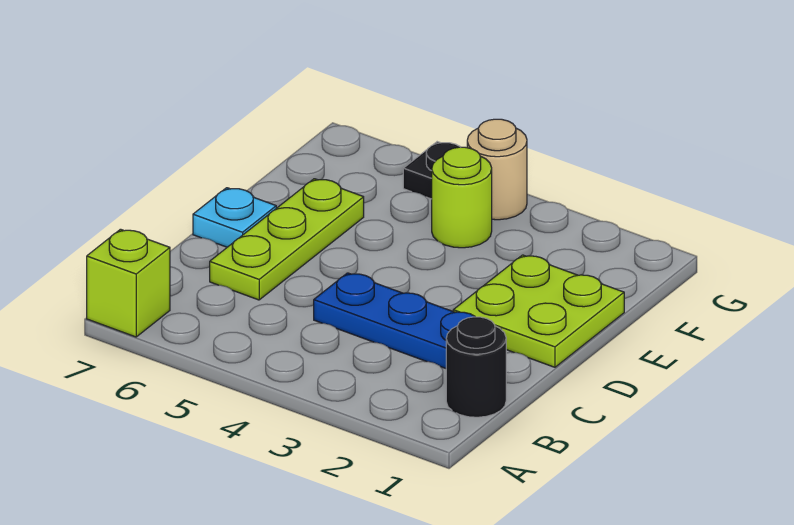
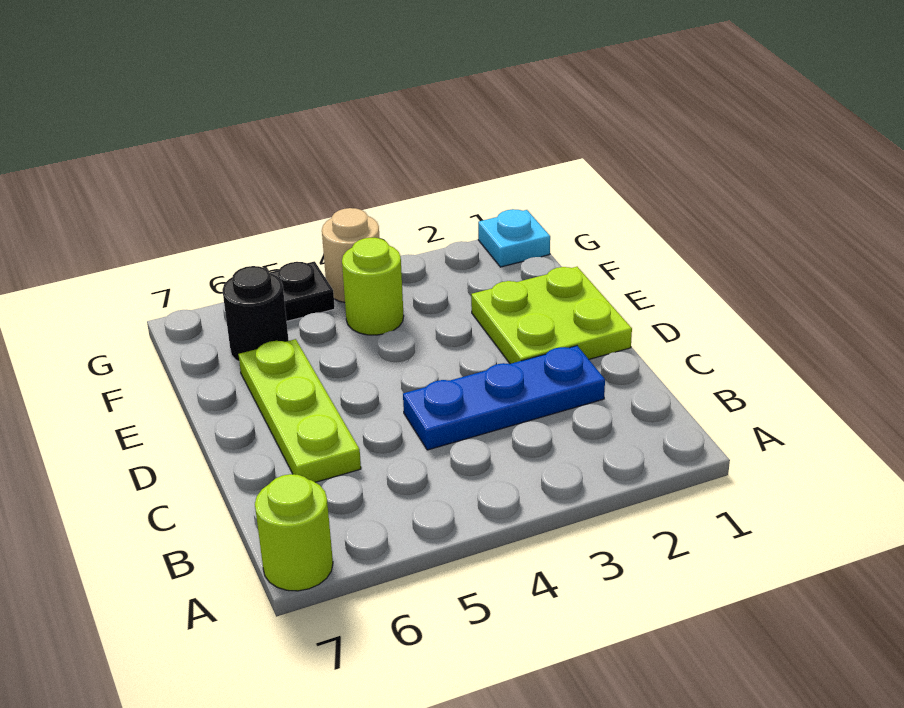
lime 1x1 brick [87,229,170,337] -> lime 1x1 round brick [255,474,333,591]
black 1x1 round brick [446,317,506,417] -> black 1x1 round brick moved to [222,266,289,362]
cyan 1x1 plate [193,188,276,247] -> cyan 1x1 plate moved to [478,209,550,267]

